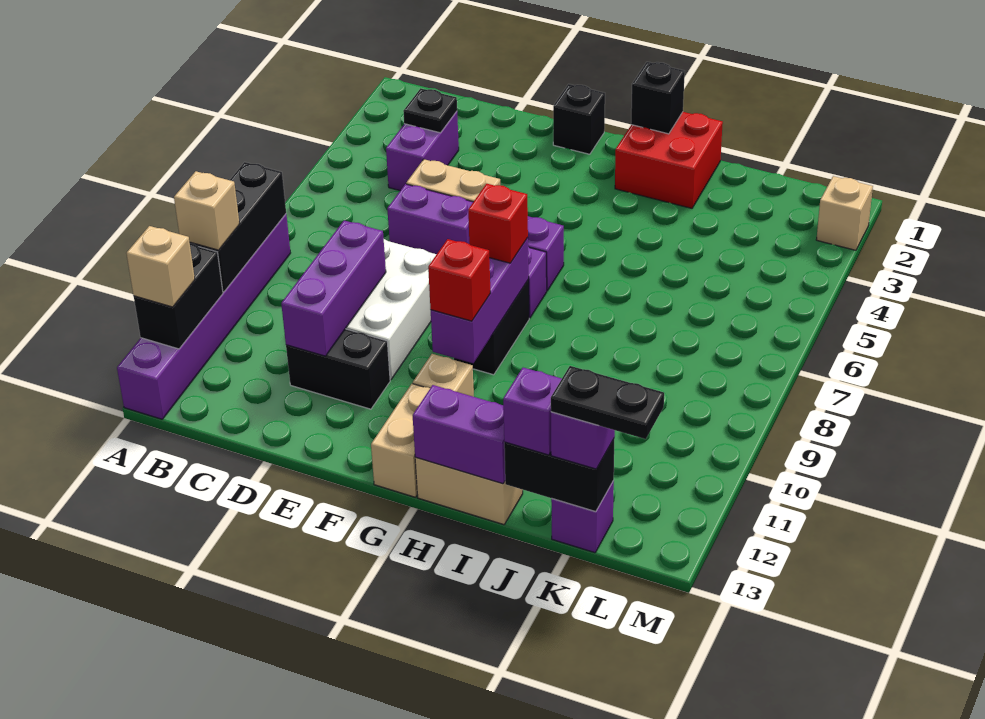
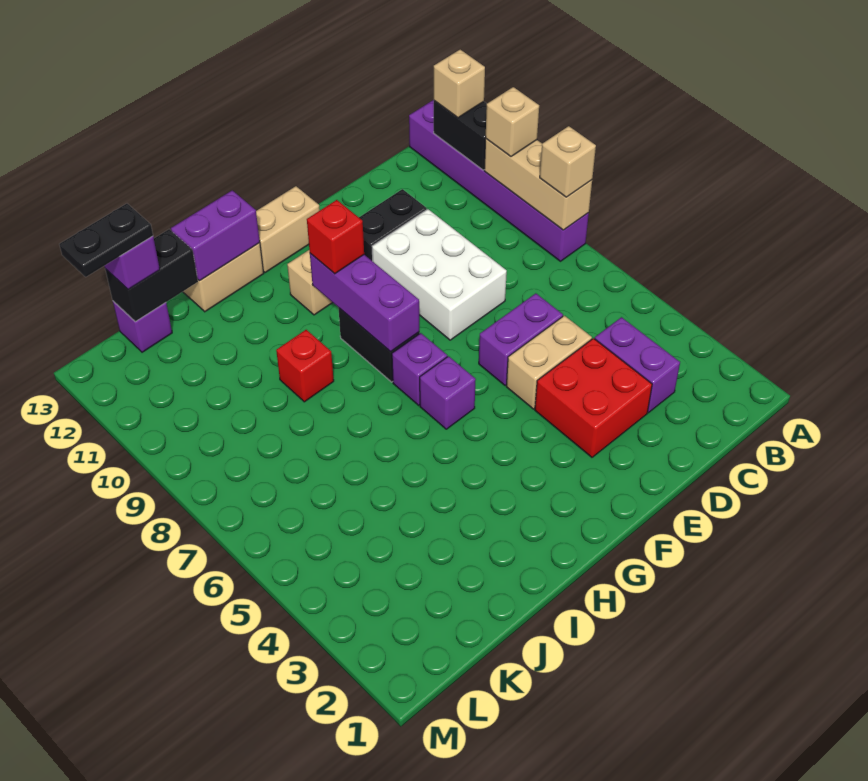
black 1x3 brick [190,162,286,292] -> tan 1x3 brick [484,139,592,230]
black 1x1 plate [403,88,457,133] -> none
purple 1x3 brick [281,220,386,356] -> none
black 1x1 brick [553,84,605,154] -> none
red 1x1 brick [468,184,528,263] -> red 1x1 brick moved to [276,330,334,402]
tan 1x2 brick [371,384,430,497] -> tan 1x2 brick turned to [256,186,320,273]
red 2x2 brick [615,112,723,208] -> red 2x2 brick moved to [535,338,652,457]
black 1x1 brick [631,62,685,134] -> none
purple 1x1 brick [503,368,562,455] -> none
tan 1x1 brick [816,176,873,250] -> tan 1x1 brick moved to [540,126,596,197]

